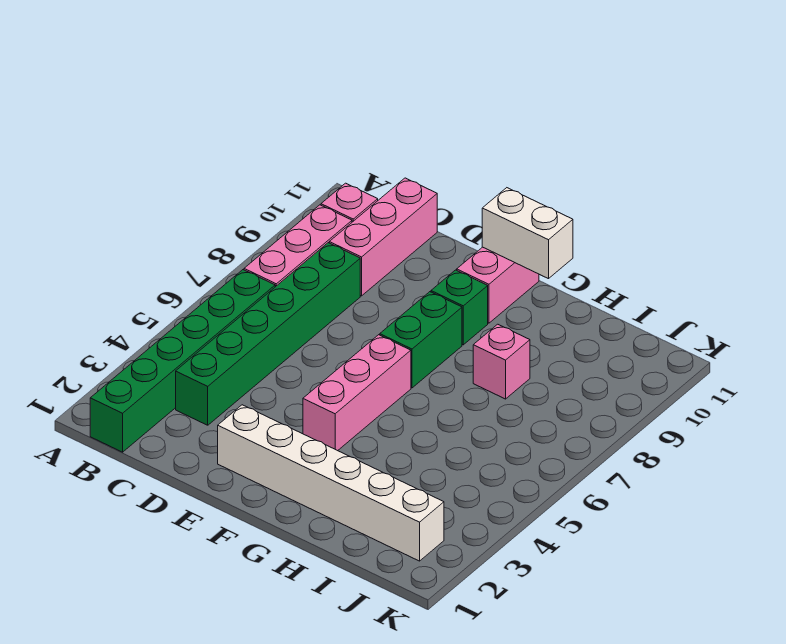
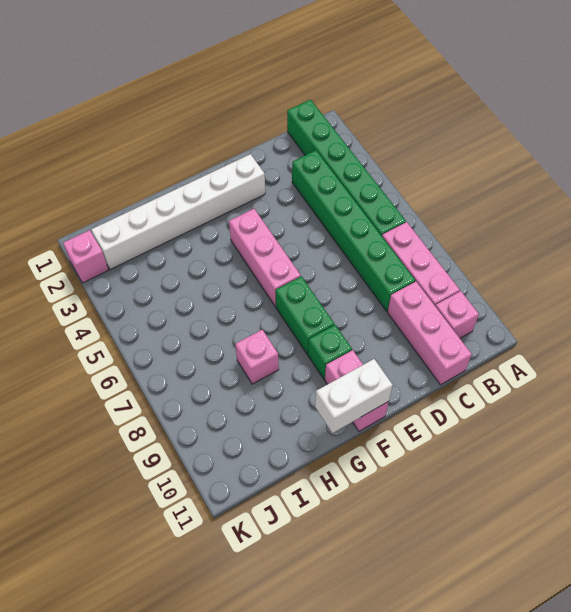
none -> pink 1x1 brick [63,230,108,283]

